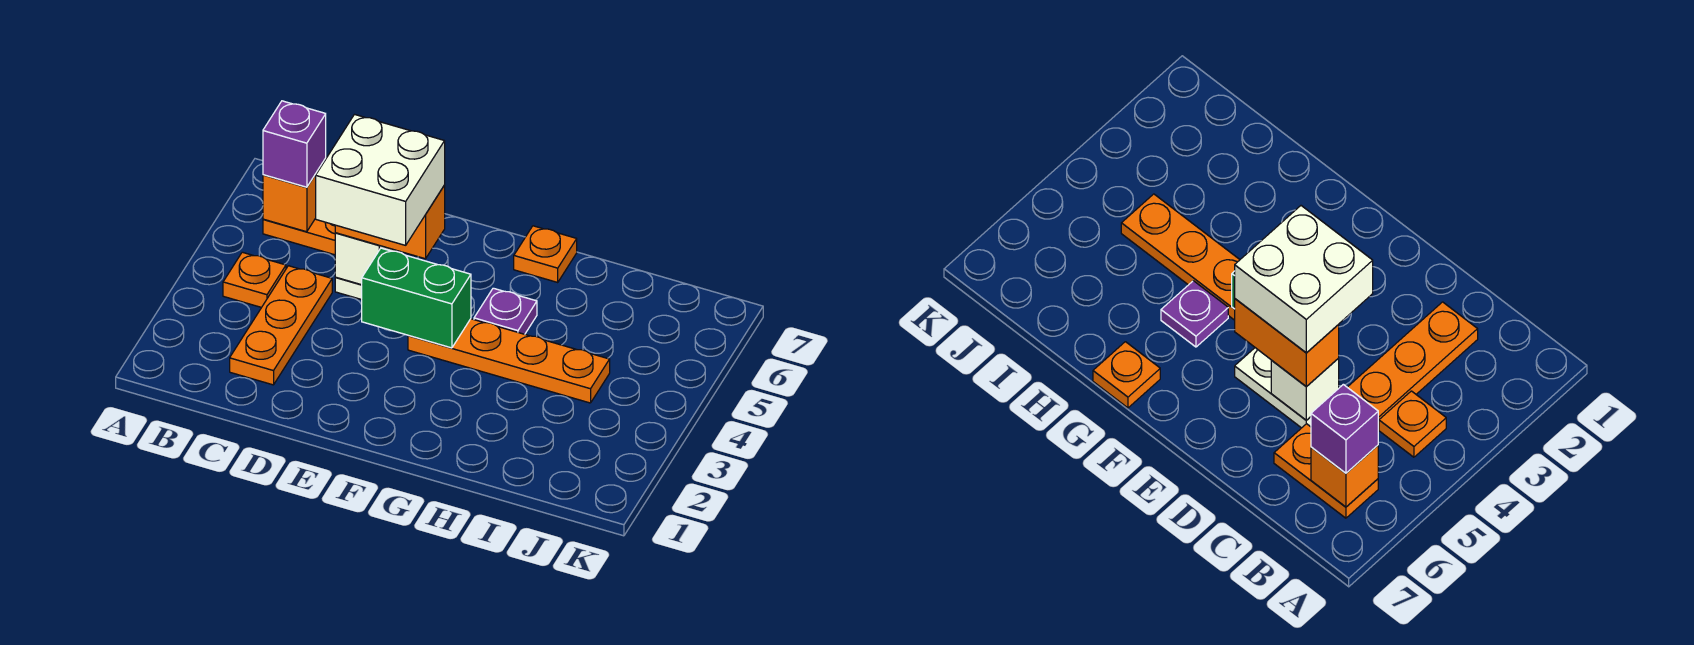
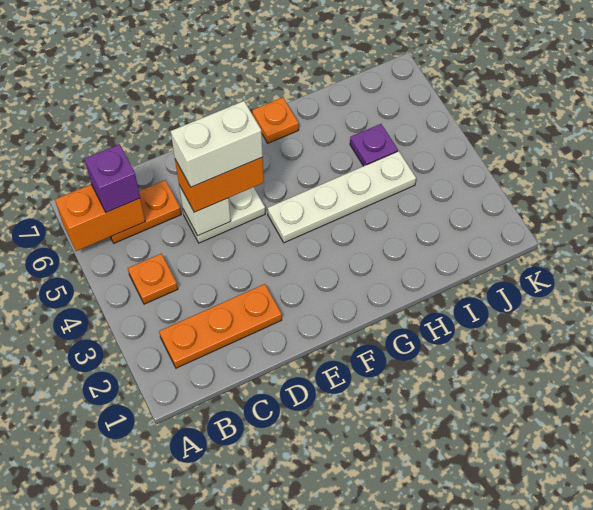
orange 1x1 brick [263,159,326,232] -> orange 1x2 brick [55,184,145,251]
orange 1x3 plate [230,266,332,385] -> orange 1x3 plate turned to [159,284,282,368]
white 2x2 brick [316,115,445,245] -> white 1x2 brick [171,101,263,187]
green 1x2 brick [362,248,471,348] -> none
orange 1x4 plate [408,319,610,403] -> white 1x4 plate [267,151,416,243]
purple 1x1 plate [474,288,537,334] -> purple 1x1 plate moved to [350,124,398,166]

